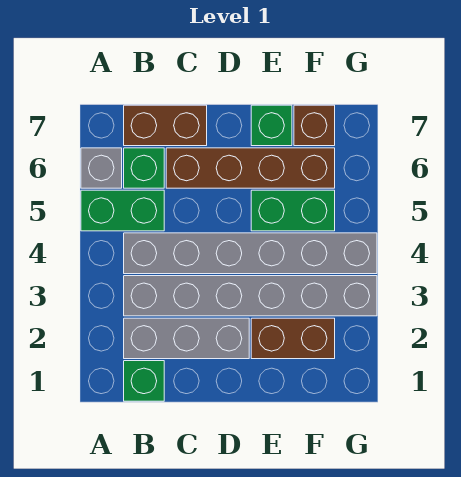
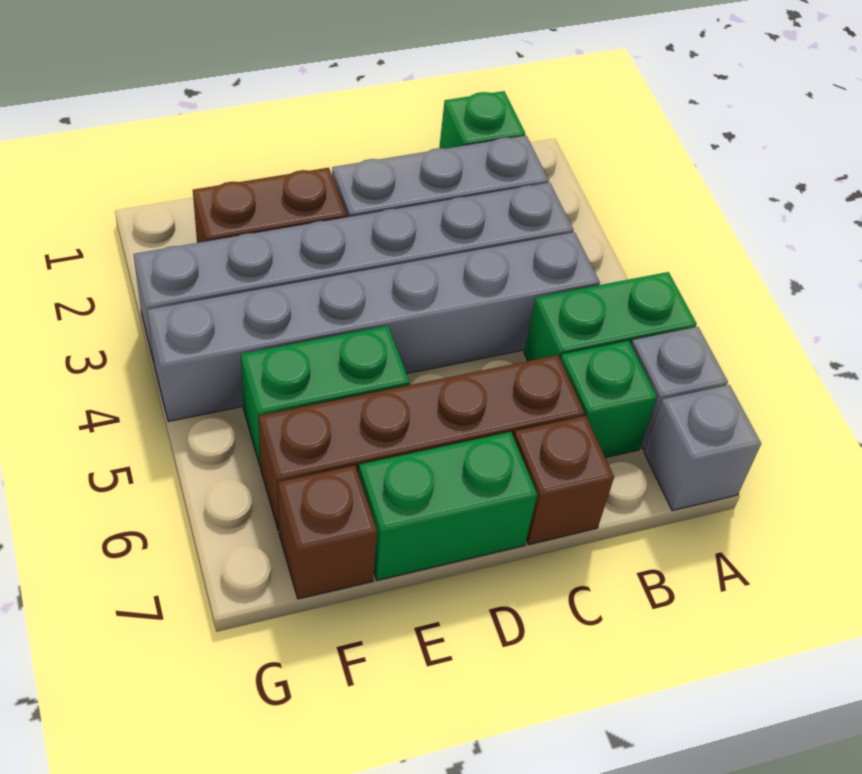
none -> grey 1x1 brick [644,385,761,511]
brown 1x2 brick [124,105,207,146] -> brown 1x1 brick [514,416,614,545]
green 1x1 brick [251,105,292,146] -> green 1x2 brick [359,432,537,580]

